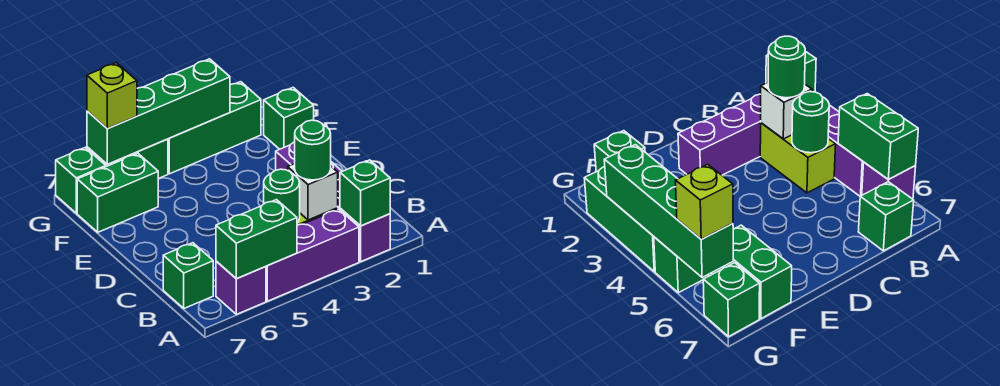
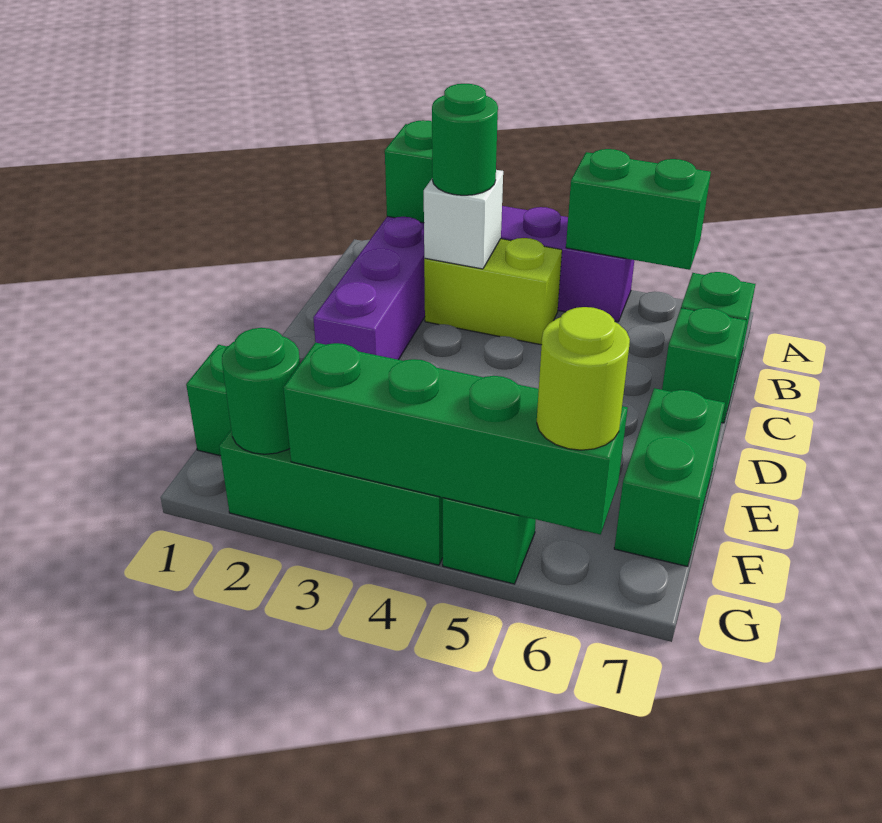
purple 1x1 brick [216,261,266,314] -> none
green 1x1 round brick [264,169,300,223] -> green 1x1 round brick moved to [222,328,300,454]
green 1x2 brick [77,153,158,232] -> green 1x2 brick turned to [614,388,725,567]
lime 1x1 brick [87,63,137,128] -> lime 1x1 round brick [537,307,630,450]
green 1x1 brick [56,147,106,213] -> green 1x1 brick moved to [662,308,746,423]

